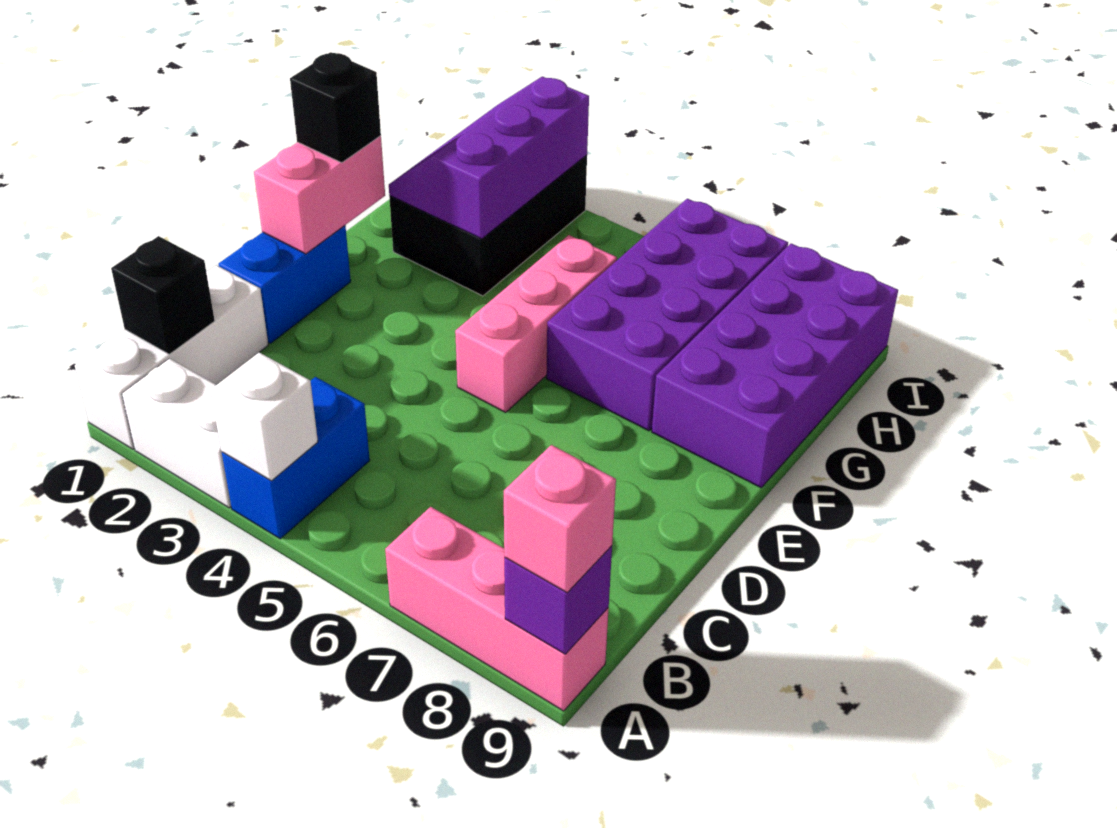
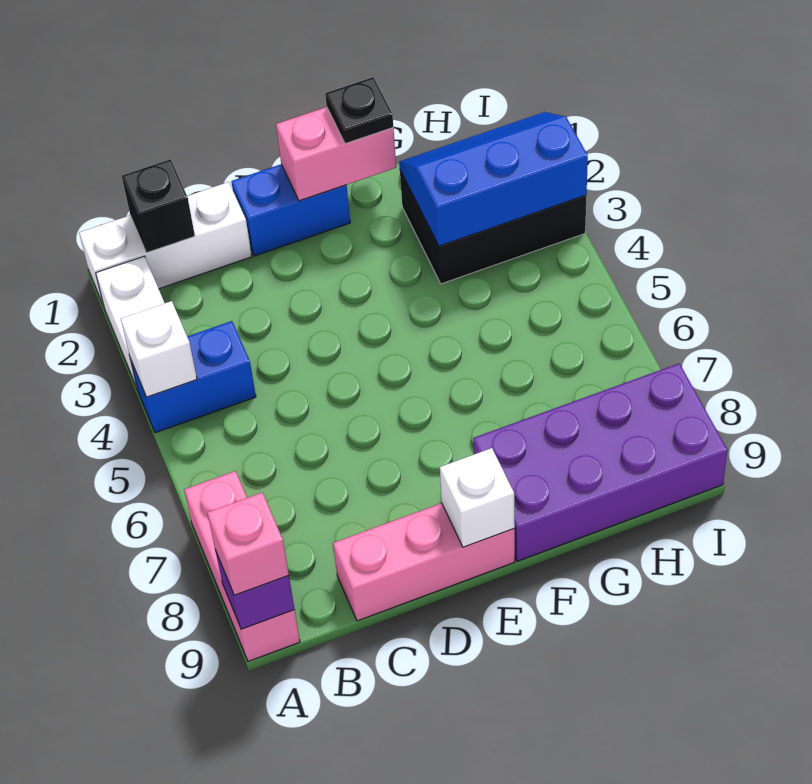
pink 1x3 brick [455,235,617,413] -> pink 1x3 brick moved to [333,503,515,621]
none -> white 1x1 brick [440,448,515,547]
black 1x1 brick [290,52,381,163] -> black 1x1 plate [325,77,393,144]
purple 2x4 brick [546,198,788,431] -> none
purple 2x3 slope [389,76,589,239] -> blue 2x3 slope [399,112,588,246]

